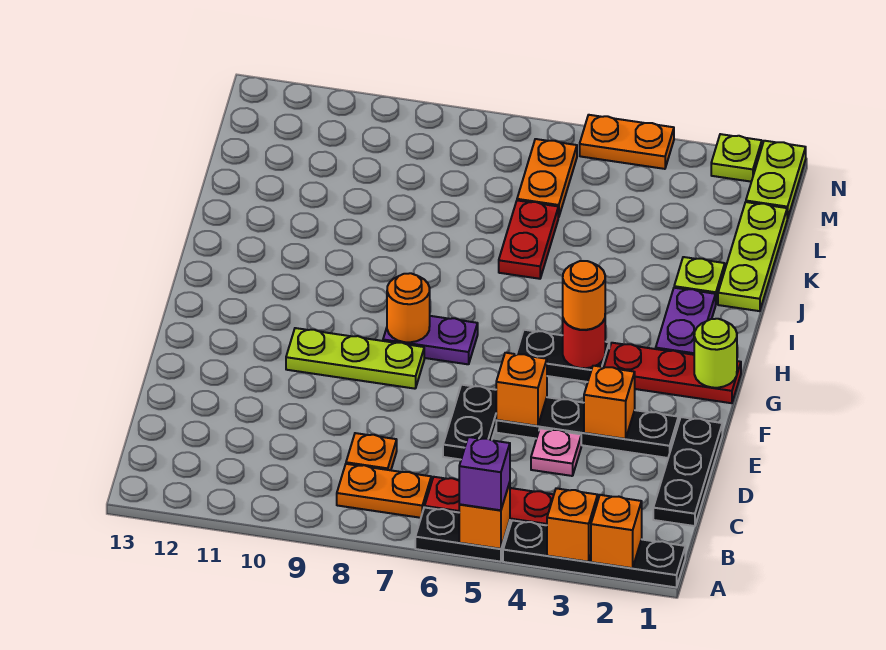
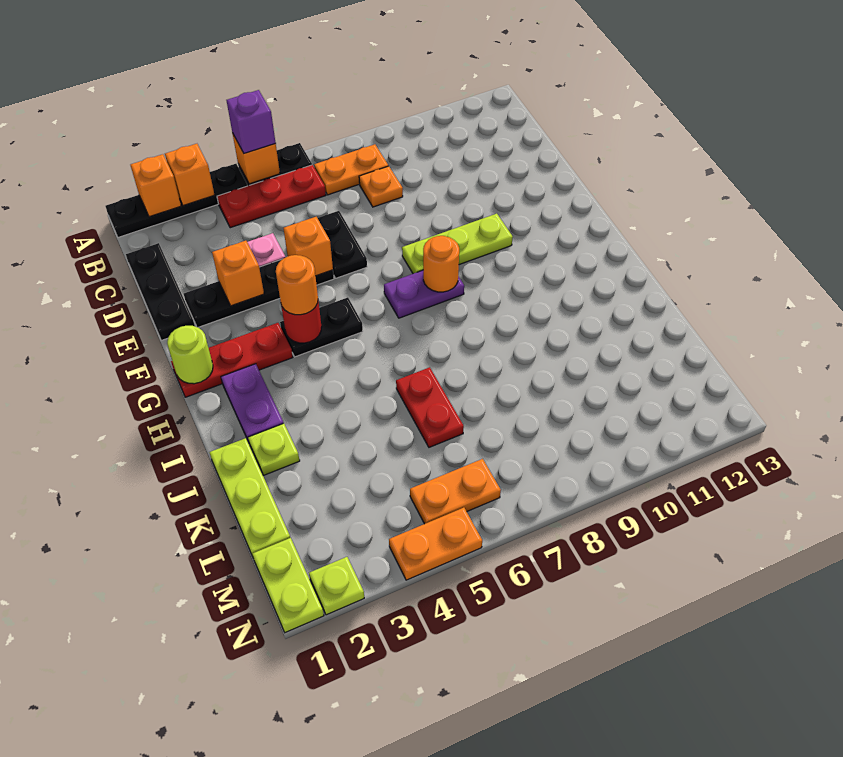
orange 1x2 plate [517,139,577,217] -> orange 1x2 plate turned to [410,459,501,524]

